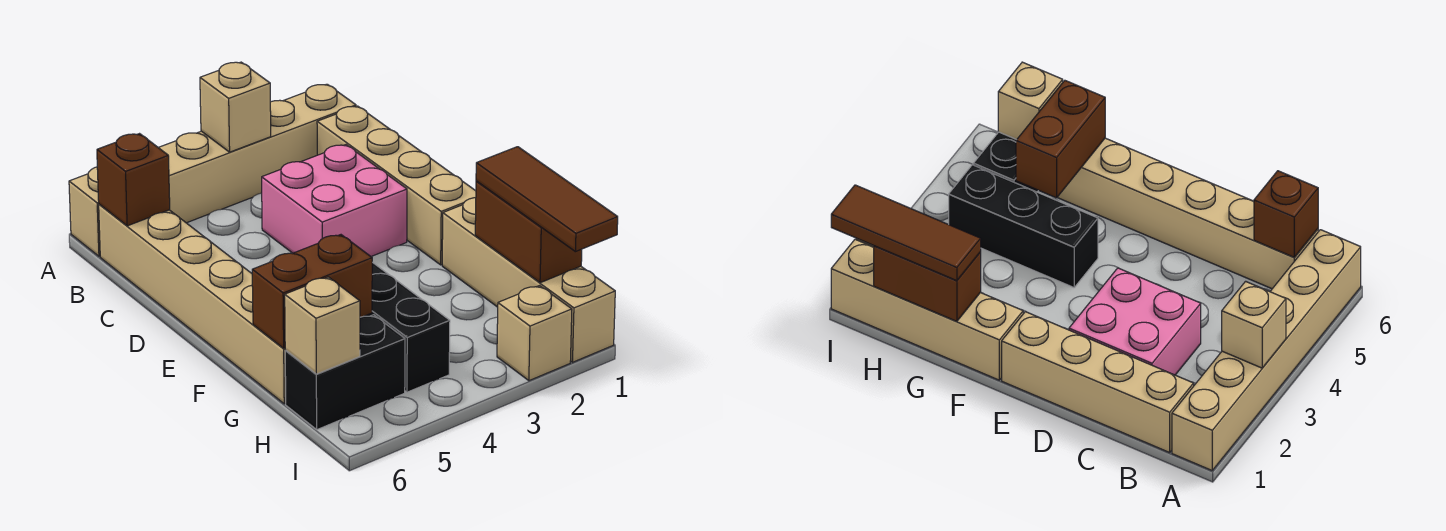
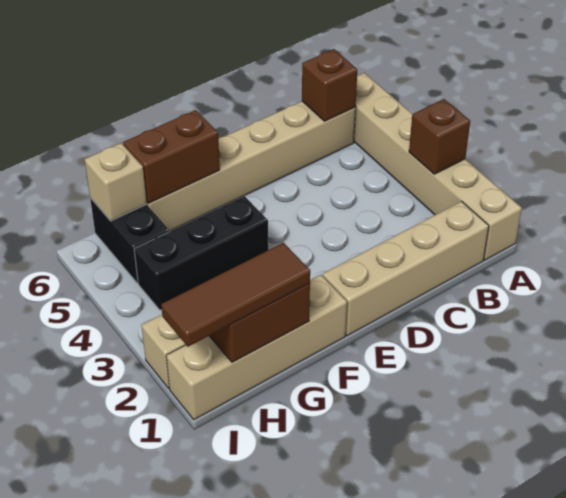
tan 1x1 brick [200,62,271,152] -> brown 1x1 brick [409,99,470,174]
pink 2x2 brick [262,145,407,256] -> none
brown 1x2 brick [252,235,372,349] -> brown 1x2 brick turned to [123,110,220,203]

